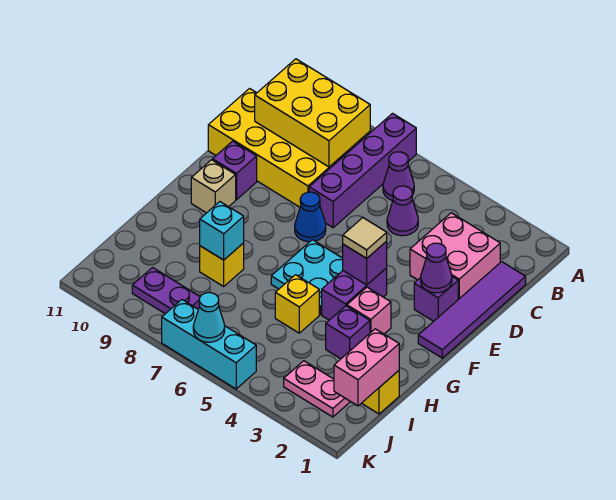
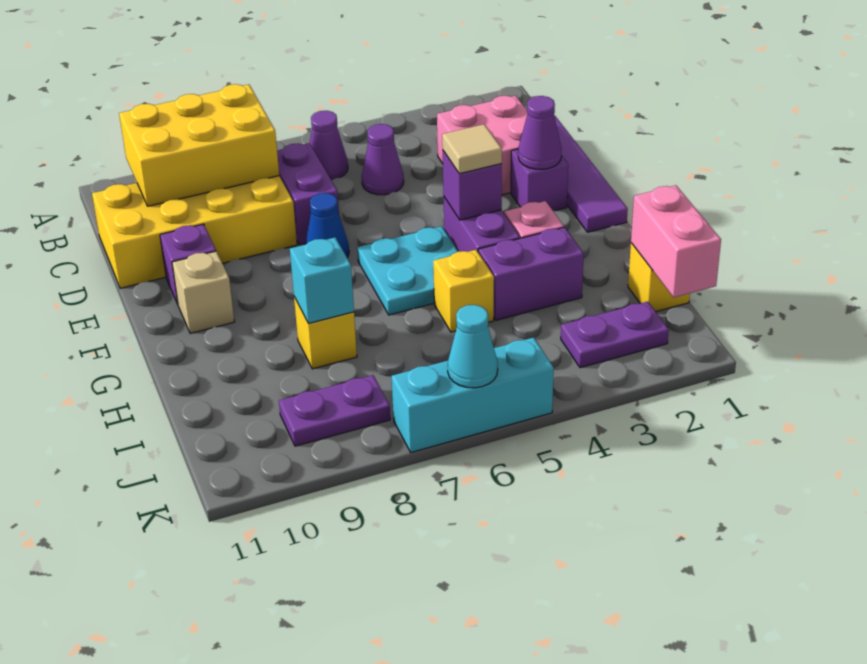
purple 1x4 brick [309,114,416,228] -> purple 1x2 brick [277,143,339,245]
purple 1x1 brick [326,306,370,359] -> purple 1x2 brick [478,227,584,320]
pink 1x2 plate [284,361,350,417] -> purple 1x2 plate [561,302,669,368]

